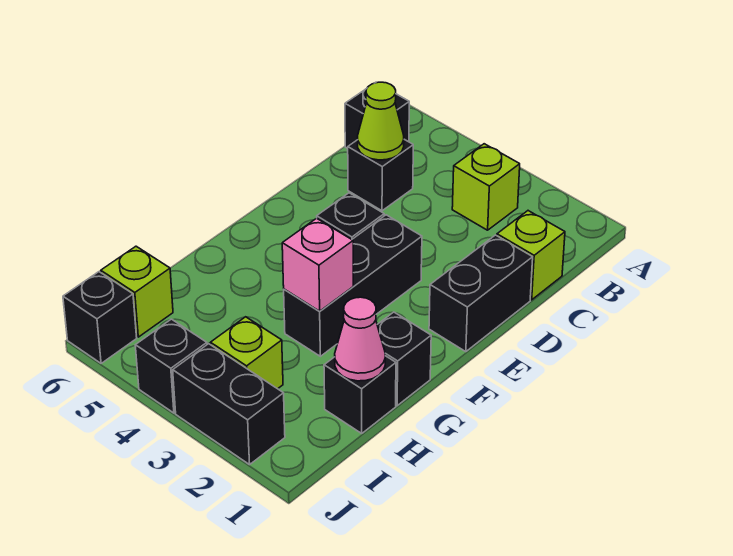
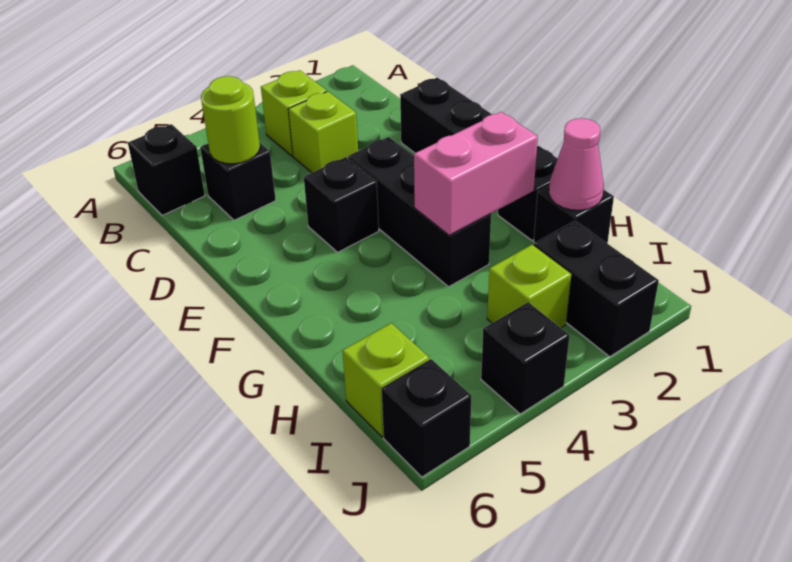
lime 1x1 brick [497,211,565,300] -> lime 1x1 brick moved to [288,91,358,173]
lime 1x1 cone [358,82,404,160] -> lime 1x1 round brick [201,76,260,164]
pink 1x1 brick [282,218,353,311] -> pink 1x2 brick [414,112,538,235]
black 1x2 brick [173,344,285,465] -> black 1x2 brick turned to [534,221,659,357]

